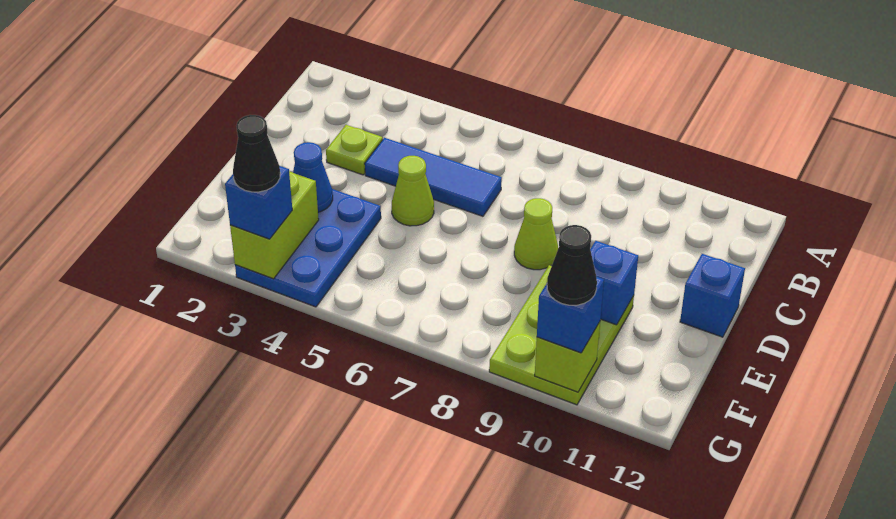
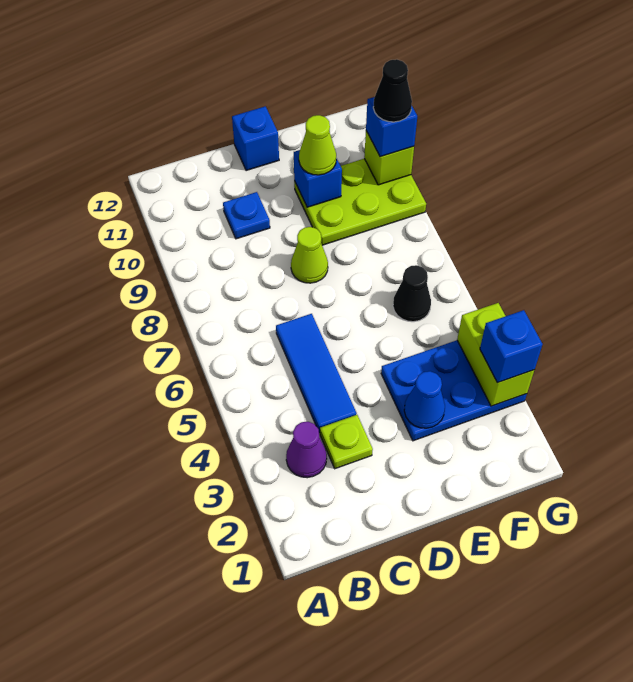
none -> purple 1x1 cone [286,422,327,478]
none -> blue 1x1 plate [223,192,270,239]
lime 1x1 cone [392,156,434,226] -> lime 1x1 cone moved to [299,115,336,175]
lime 1x2 brick [230,172,319,279] -> lime 1x2 brick turned to [457,303,534,406]
black 1x1 cone [233,115,280,192] -> black 1x1 cone moved to [393,265,431,322]

